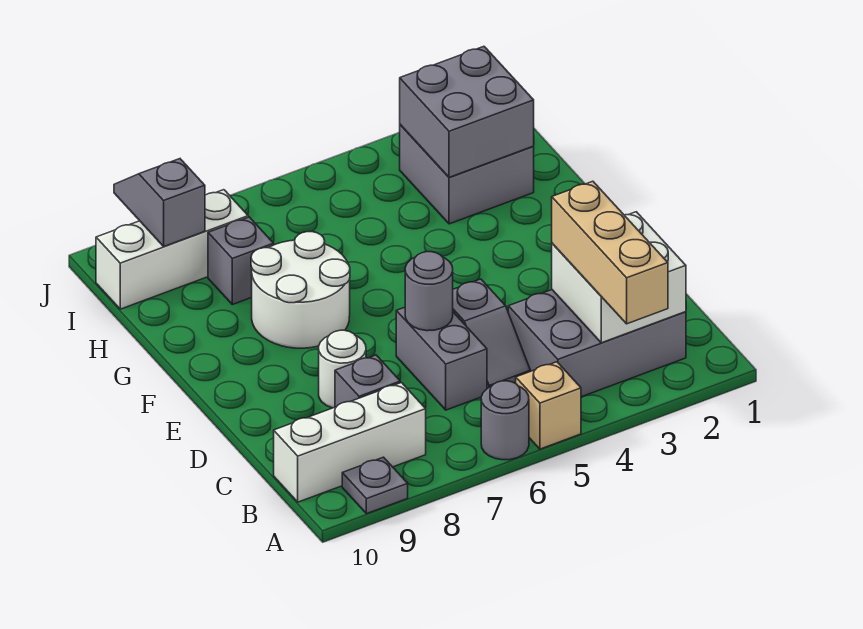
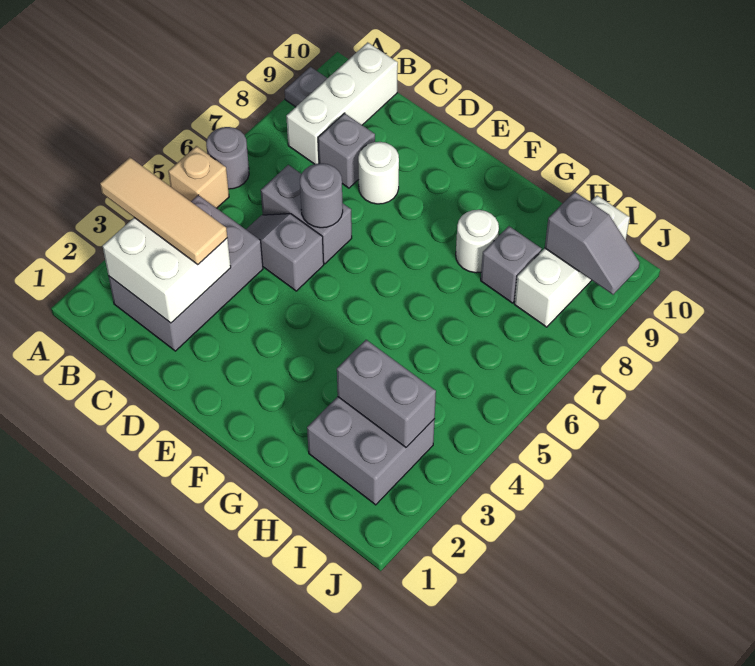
tan 1x3 brick [552,181,668,324] -> tan 1x3 tile [100,157,227,265]
white 2x2 round brick [251,232,350,348] -> white 1x1 round brick [456,210,499,273]
grey 2x2 brick [400,46,534,177] -> grey 1x2 brick [337,340,436,447]

